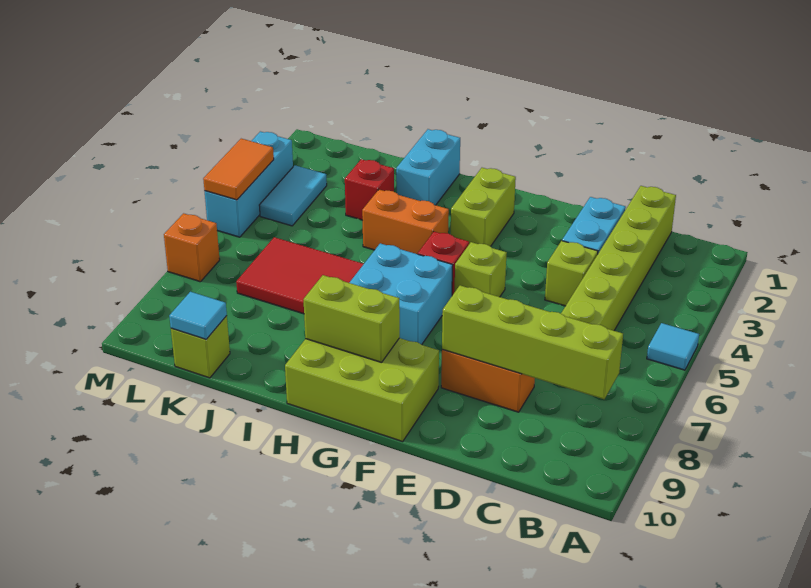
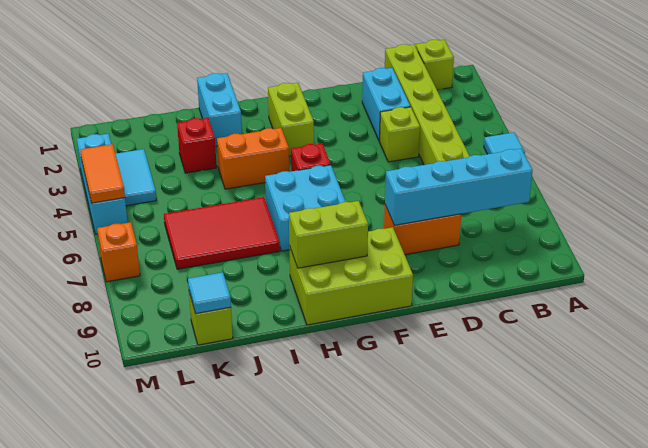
lime 1x4 brick [442,285,623,399] -> cyan 1x4 brick [385,149,533,225]
lime 1x1 brick [455,242,507,297] -> lime 1x1 brick moved to [416,40,454,90]

